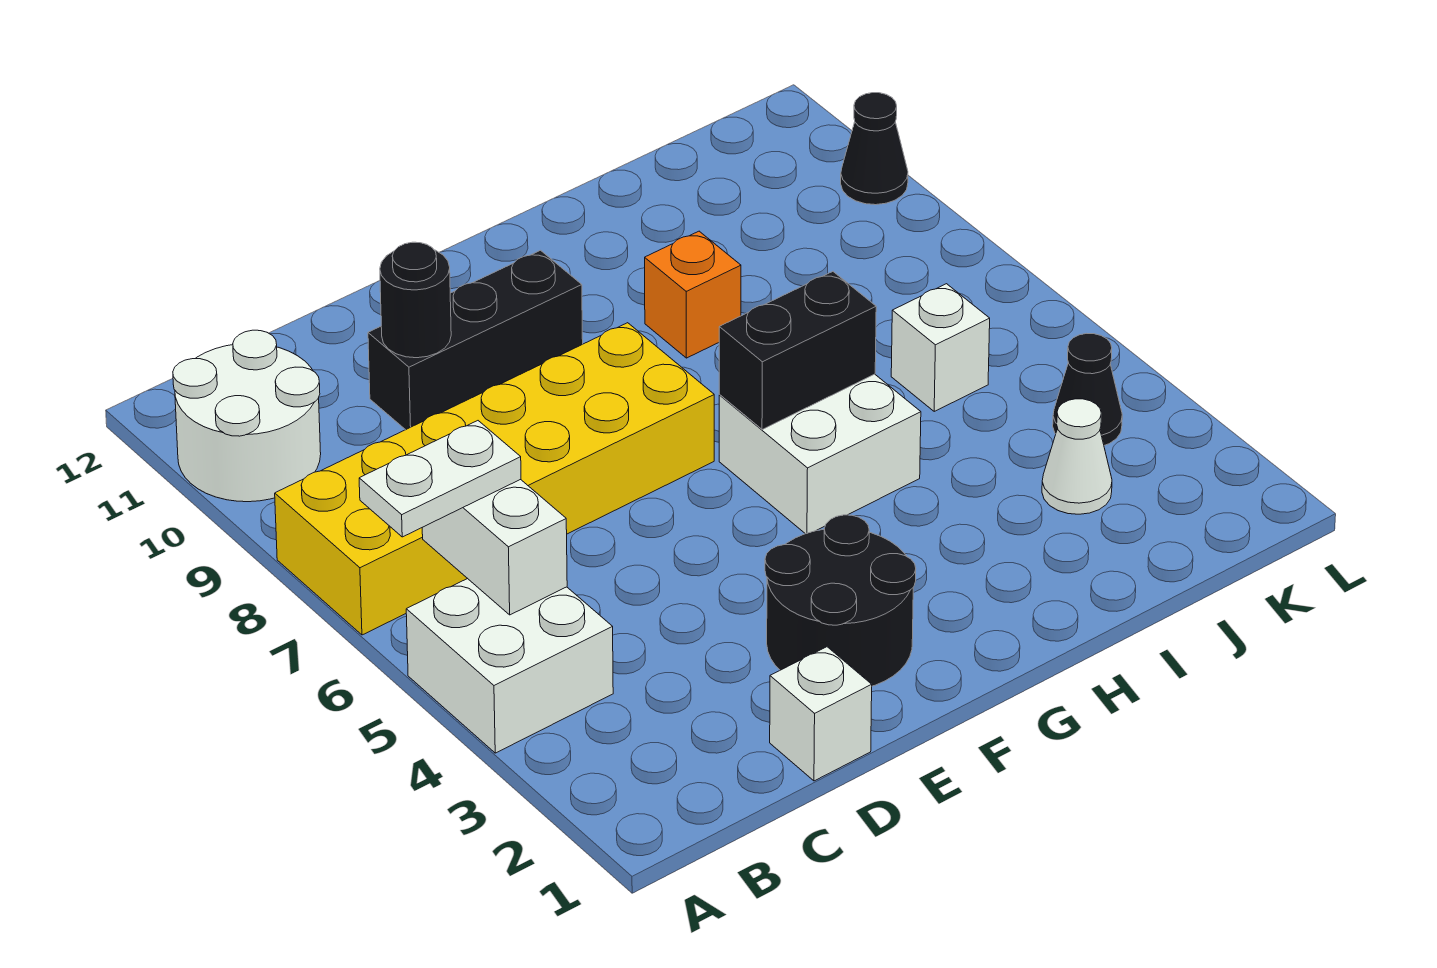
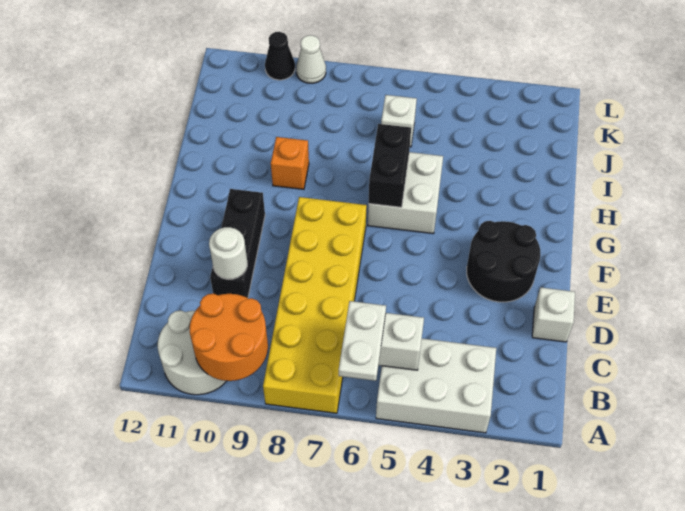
white 2x2 brick [406,579,613,753] -> white 2x3 brick [376,339,496,433]
none -> orange 2x2 round brick [190,294,268,381]
black 1x1 round brick [380,242,451,358] -> white 1x1 round brick [209,227,247,279]
white 1x1 cone [1042,399,1112,514] -> white 1x1 cone moved to [296,35,326,83]
black 1x1 cone [1053,333,1122,445] -> none

